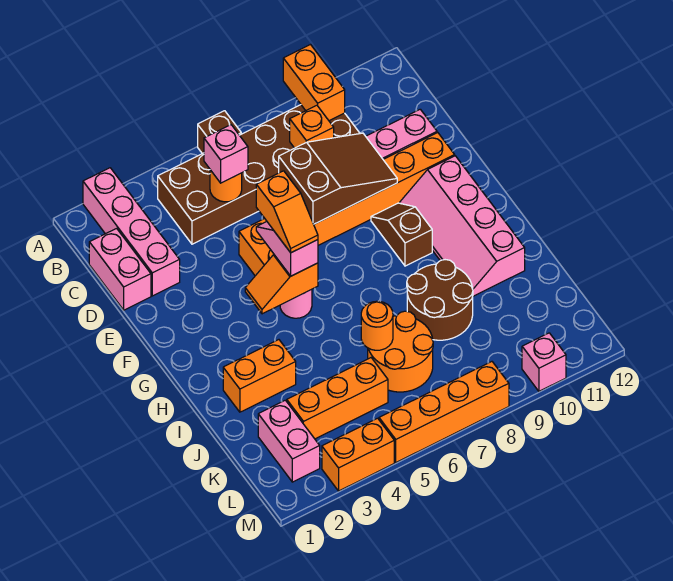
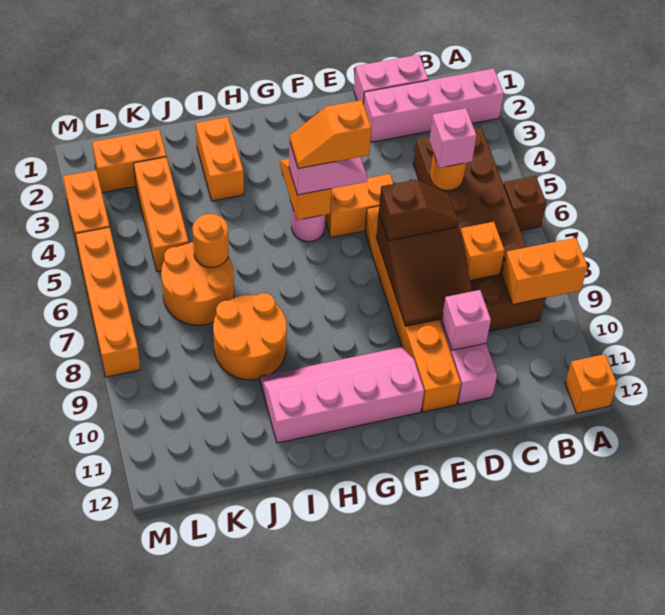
none -> orange 1x1 brick [565,354,617,413]
brown 1x2 slope [371,203,432,266] -> brown 1x2 slope moved to [379,180,459,241]
brown 2x2 round brick [407,260,473,340] -> orange 2x2 round brick [213,293,287,380]
pink 1x2 brick [258,400,320,482] -> orange 1x2 brick [92,130,167,193]
pink 1x1 brick [522,333,566,391] -> pink 1x1 brick moved to [442,290,491,350]

